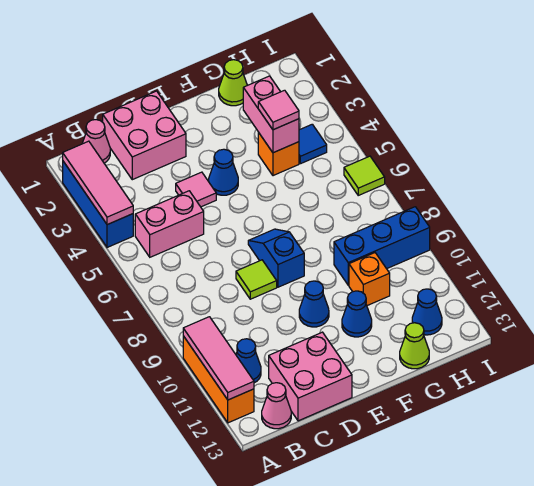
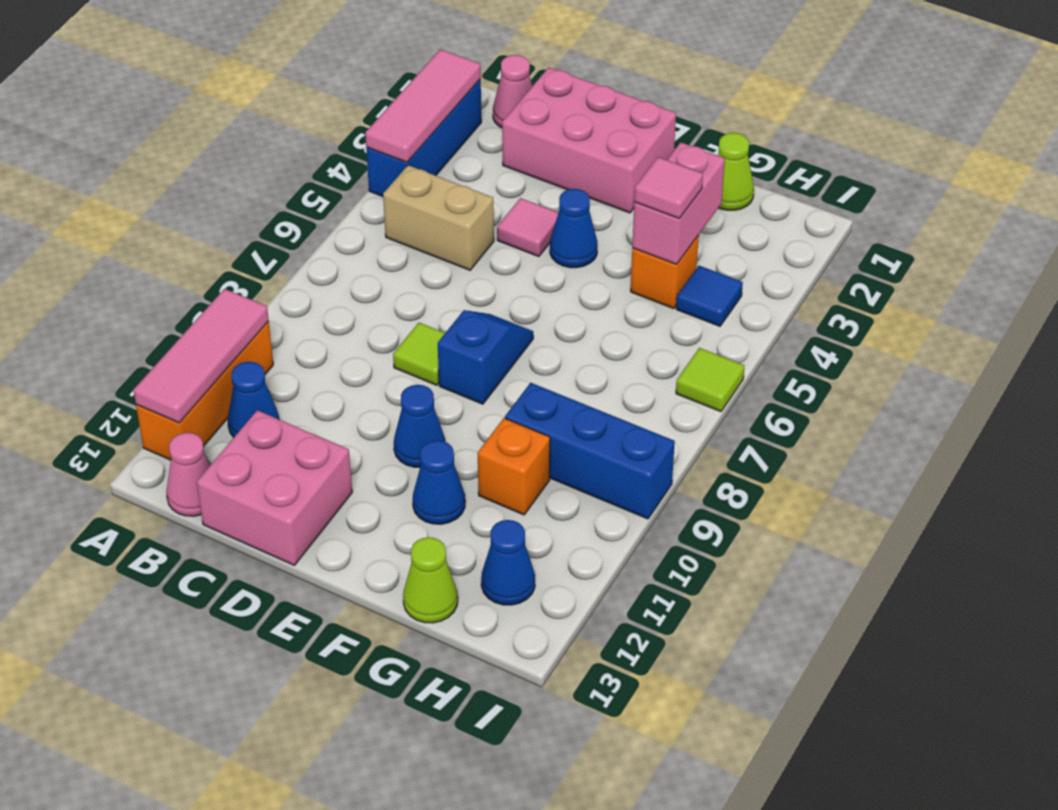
pink 1x2 brick [135,191,204,257] -> tan 1x2 brick [383,165,494,270]
pink 2x2 brick [103,91,186,180] -> pink 2x3 brick [502,67,676,213]

